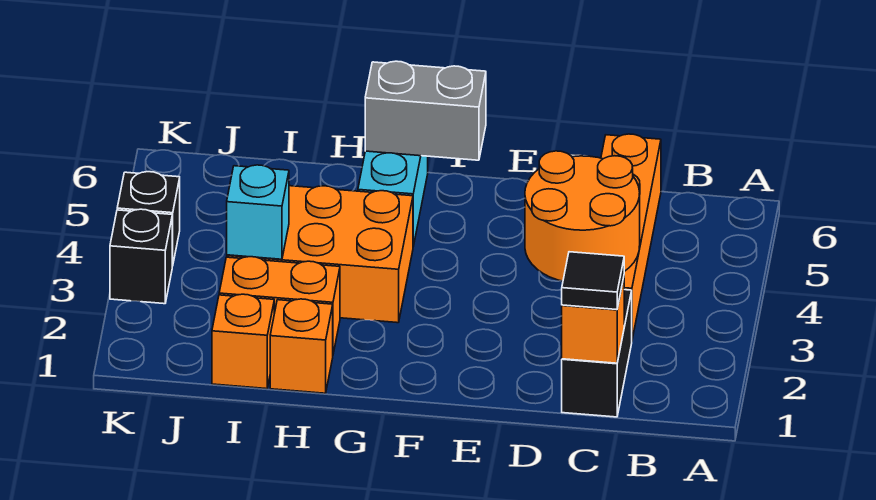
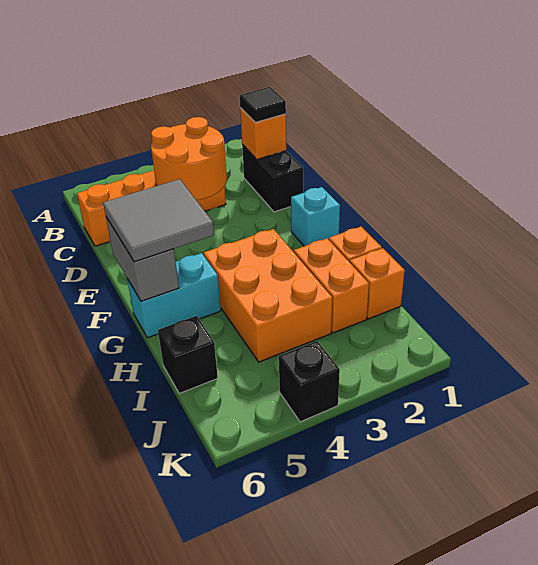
black 1x2 brick [562,290,632,417] -> black 1x2 brick turned to [242,145,303,212]
none -> grey 2x2 tile [103,179,214,262]
cyan 1x1 brick [227,165,289,259] -> cyan 1x1 brick moved to [291,187,340,246]
black 1x1 brick [110,209,172,304] -> black 1x1 brick moved to [158,316,218,393]

